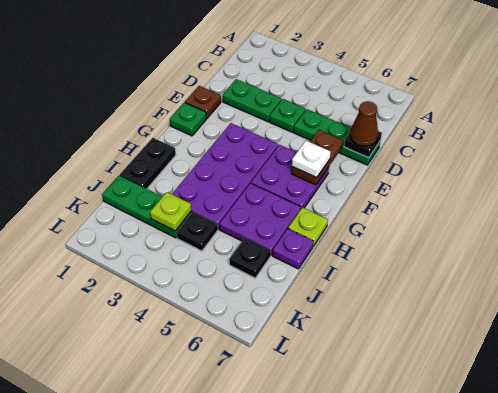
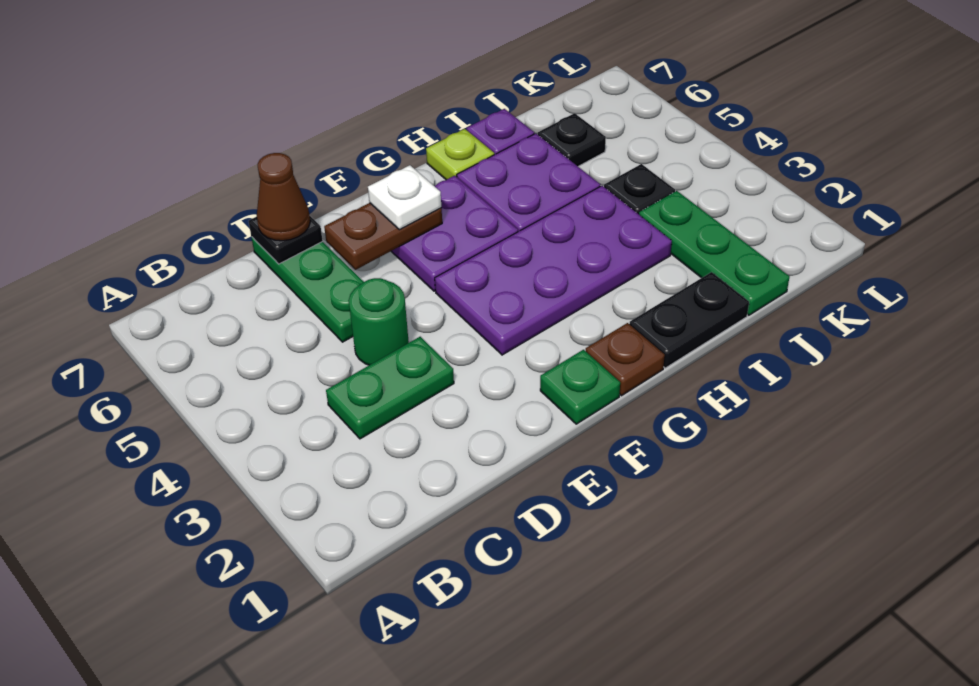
green 1x2 plate [223,79,281,122] -> green 1x2 plate turned to [326,337,454,439]
green 1x1 plate [269,99,305,132] -> green 1x1 round brick [349,278,409,365]
brown 1x1 plate [185,86,221,118] -> brown 1x1 plate moved to [586,323,665,396]
lime 1x1 plate [150,192,192,231] -> none

